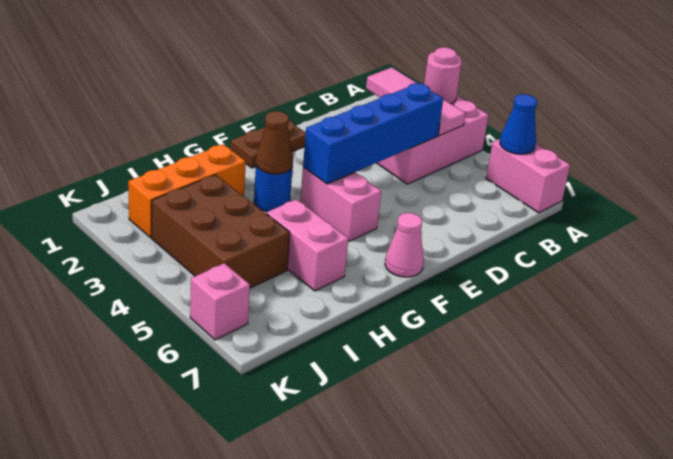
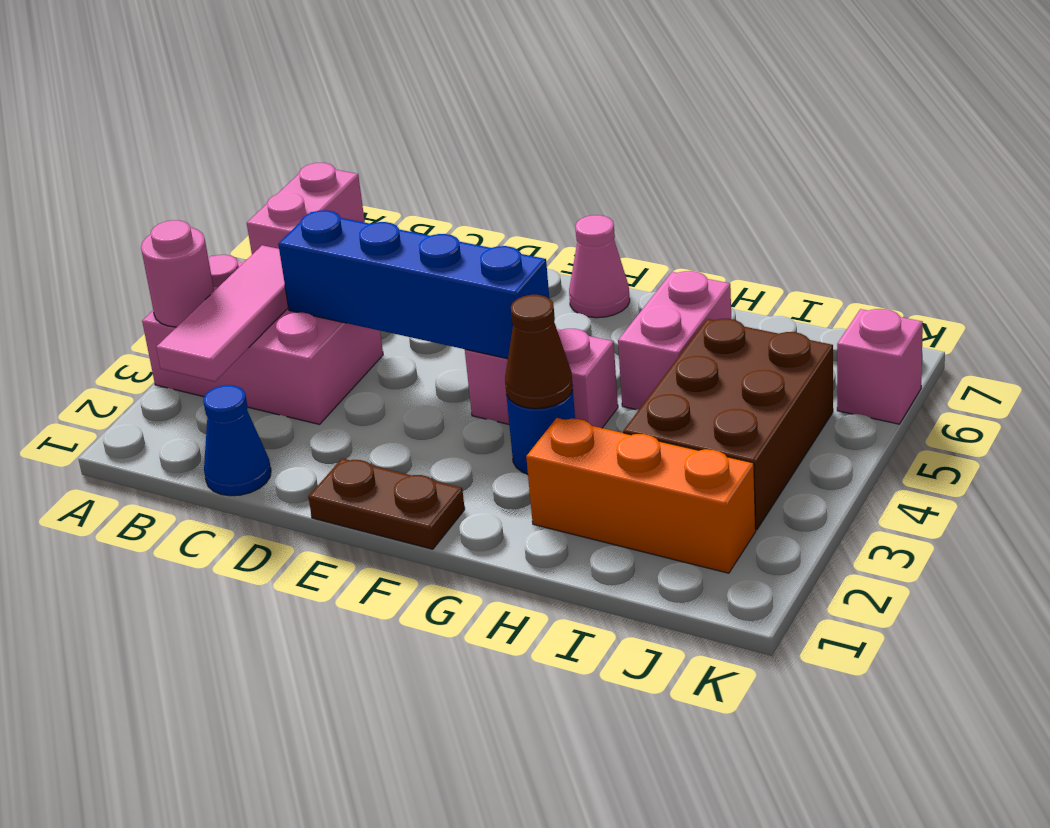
blue 1x1 cone [500,94,537,154] -> blue 1x1 cone moved to [203,385,271,496]
pink 1x2 brick [300,167,381,241] -> pink 1x2 brick turned to [465,329,618,428]

